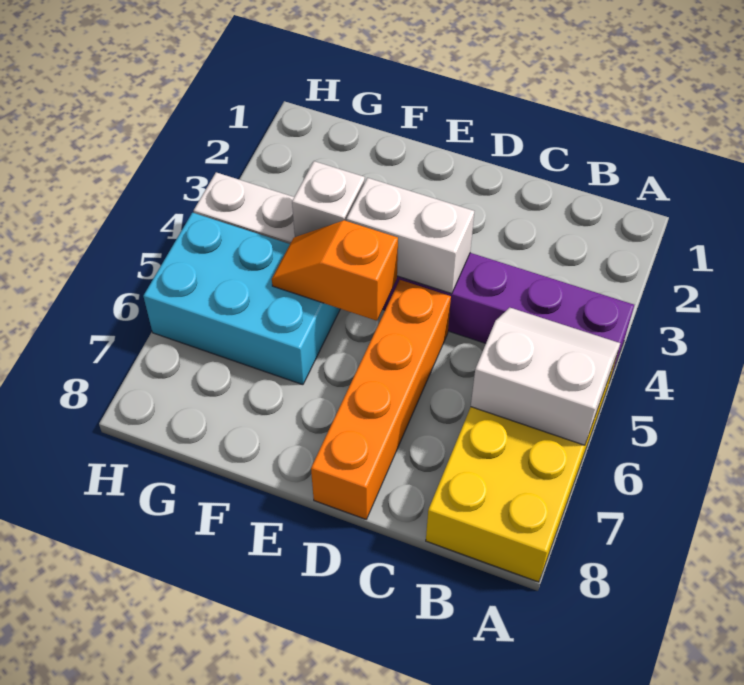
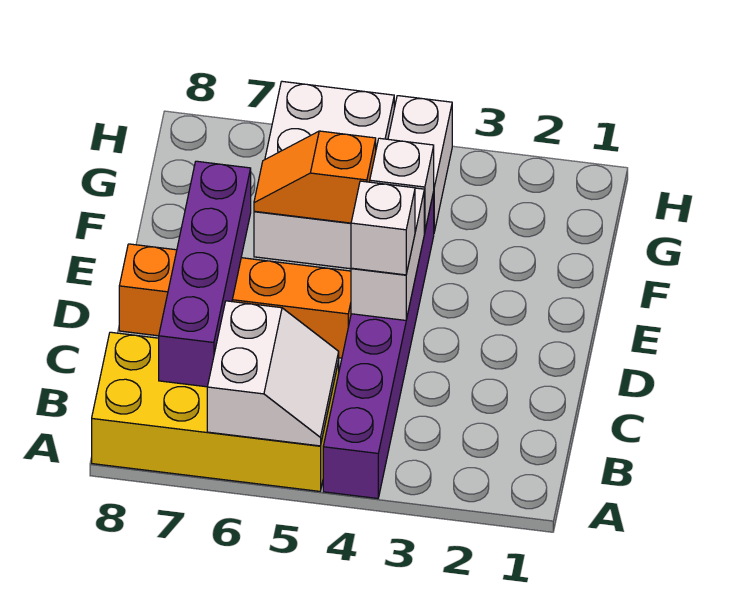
none -> purple 1x4 brick [159,161,251,387]
none -> white 1x1 brick [351,181,415,275]
orange 1x2 slope [272,220,398,321] -> orange 1x2 slope turned to [254,131,376,223]
cyan 2x3 brick [143,213,340,385] -> white 2x3 brick [254,81,394,269]

